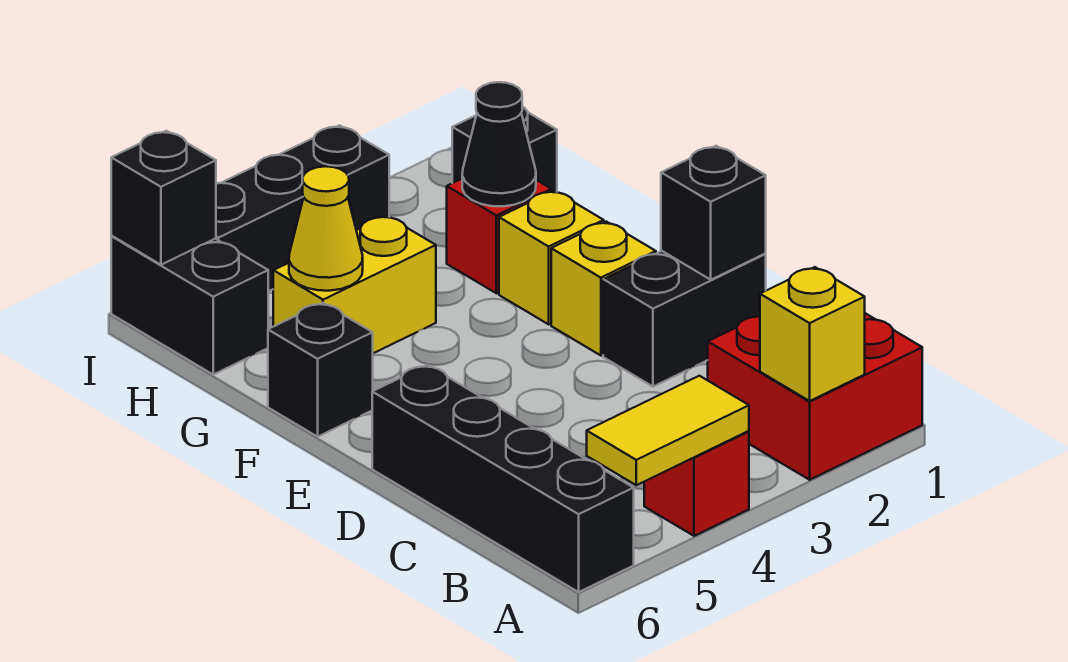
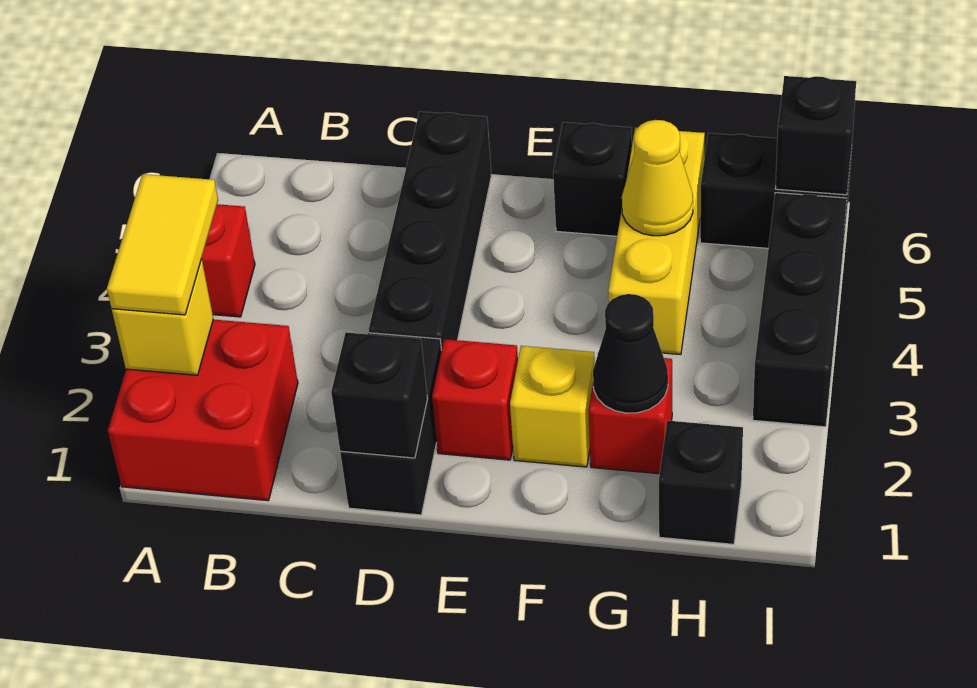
yellow 1x2 tile [587,376,749,485] -> yellow 1x2 tile moved to [107,174,218,315]
black 1x4 brick [372,365,634,592] -> black 1x4 brick turned to [369,112,492,350]
yellow 1x1 brick [551,222,656,355] -> red 1x1 brick [432,339,518,460]
yellow 1x2 brick [273,216,436,353] -> yellow 1x3 brick [608,128,705,355]

